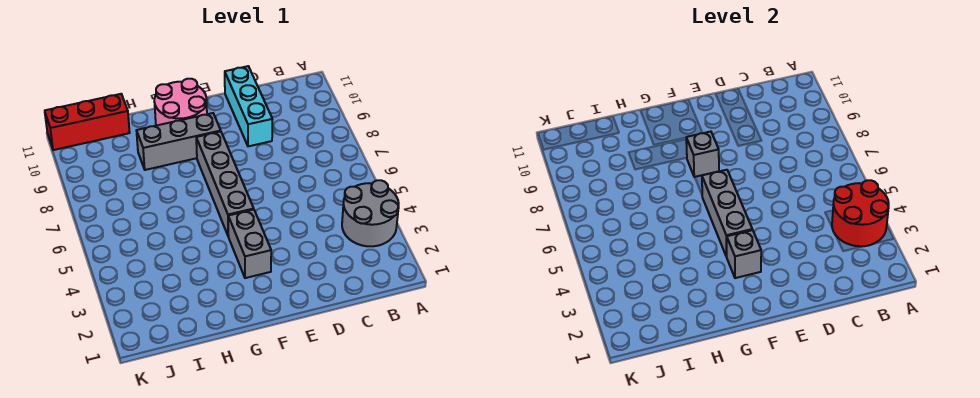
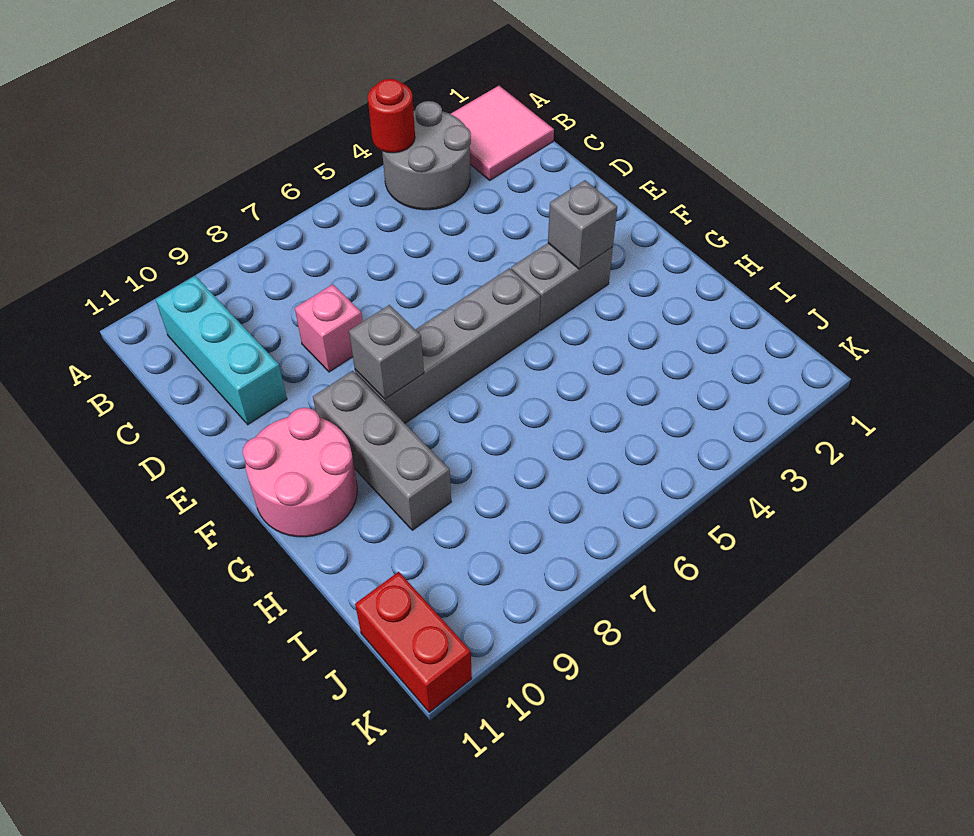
none -> pink 2x2 tile [451,86,554,180]
red 2x2 round brick [832,180,889,246] -> red 1x1 round brick [368,79,415,153]
none -> pink 1x1 brick [295,284,363,372]
cyan 1x3 brick [225,66,272,146] -> cyan 1x3 brick turned to [156,276,287,425]
grey 1x3 brick [702,170,752,257] -> none
red 1x3 brick [45,94,130,150] -> red 1x2 brick [355,572,472,712]

